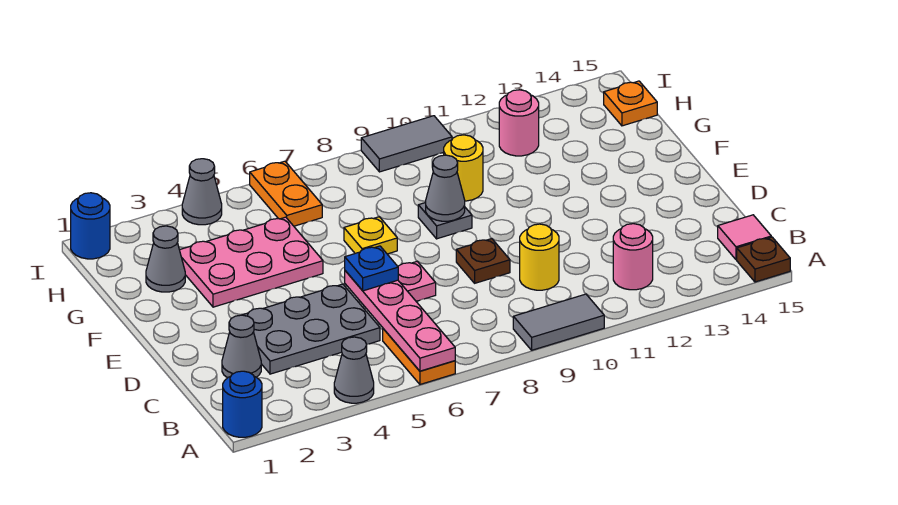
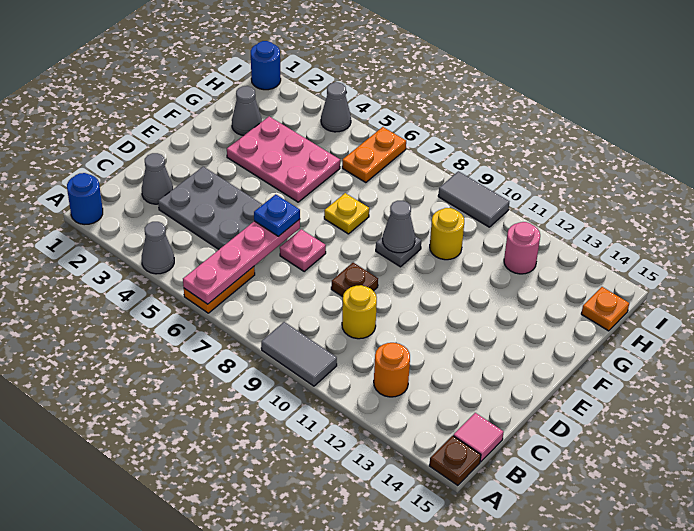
pink 1x1 round brick [613,224,653,290] -> orange 1x1 round brick [374,343,410,397]

